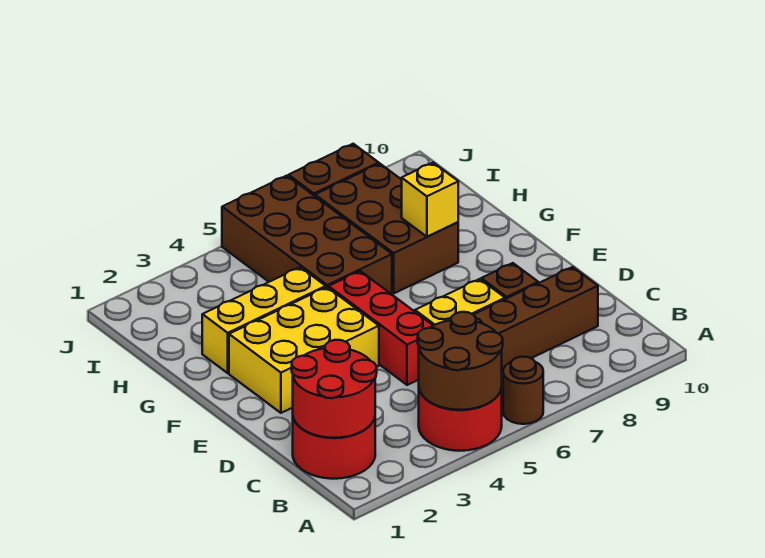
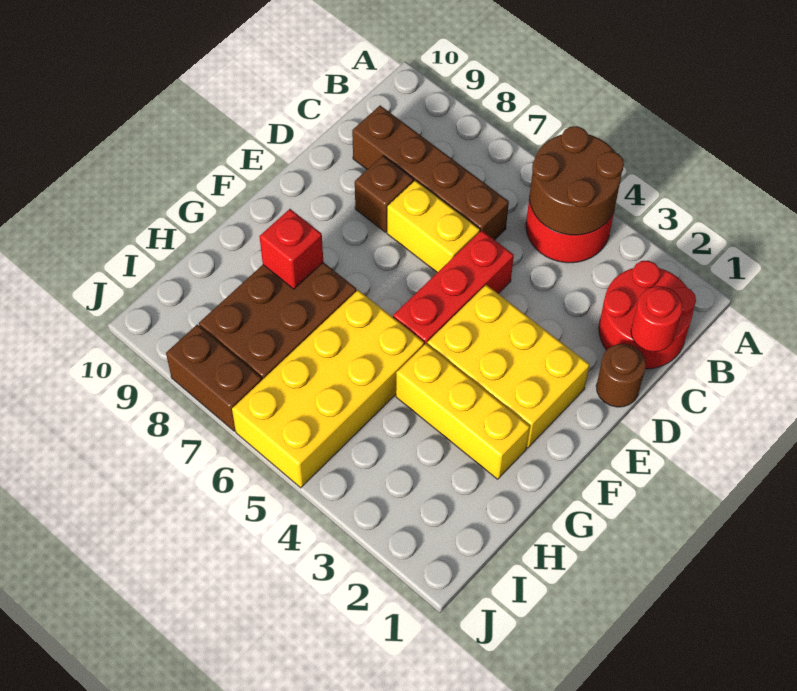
brown 1x1 round brick [503,357,543,424] -> brown 1x1 round brick moved to [596,344,646,407]
red 2x2 round brick [292,340,377,438] -> red 1x1 round brick [631,286,683,352]
brown 2x4 brick [222,176,392,294] -> yellow 2x4 brick [232,290,424,488]
yellow 1x1 brick [402,163,458,237] -> red 1x1 brick [259,209,323,289]

